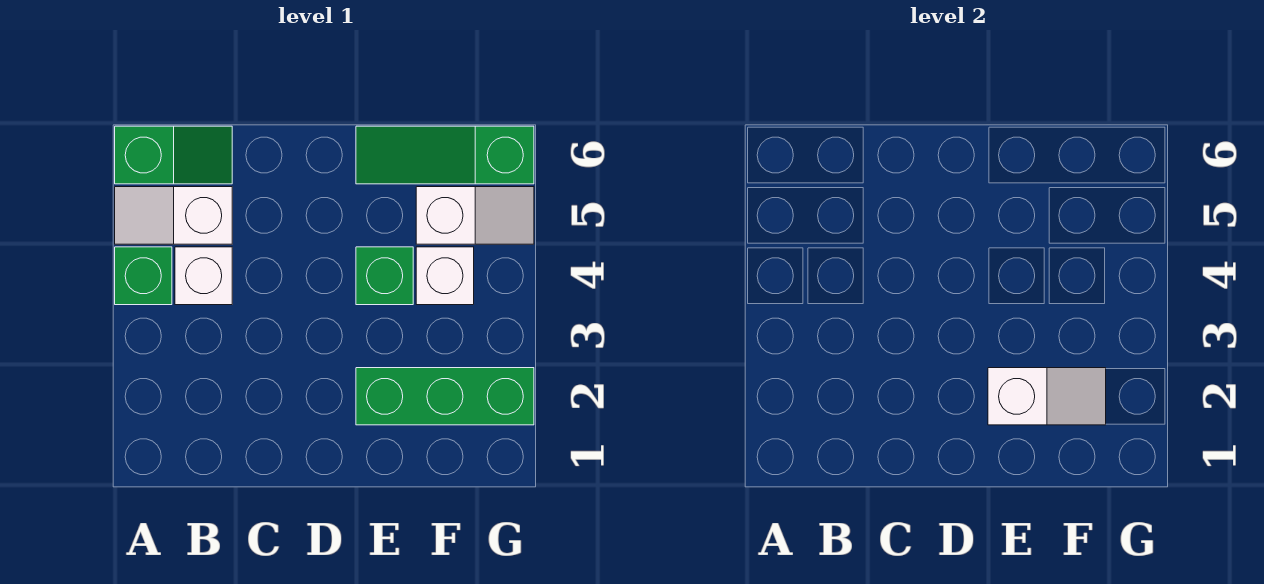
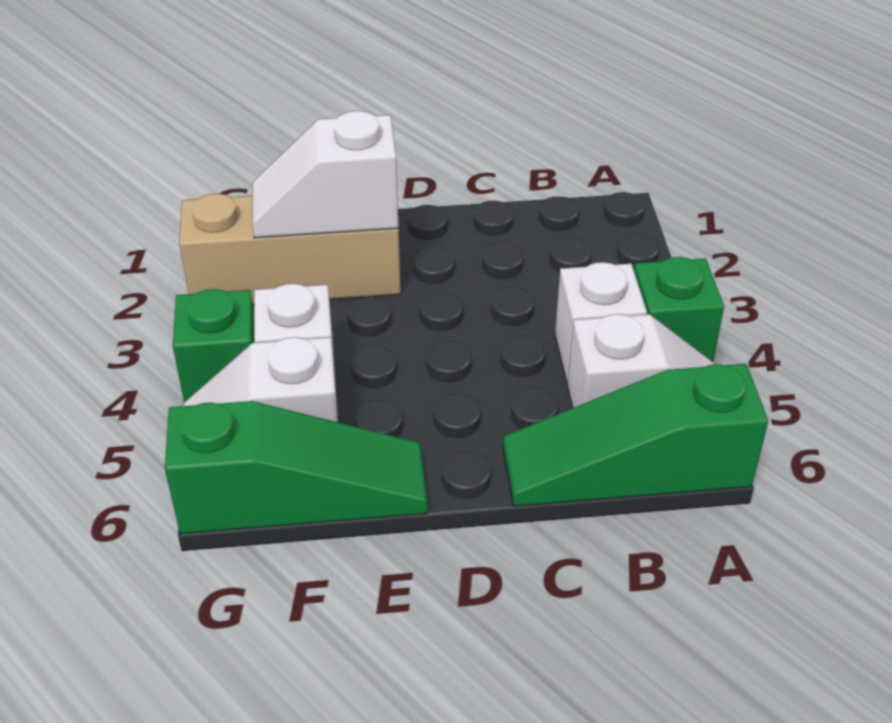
green 1x2 slope [115,126,232,184] -> green 1x3 slope [503,364,768,506]
green 1x3 brick [356,368,534,425] -> tan 1x3 brick [179,194,401,305]
green 1x1 brick [356,247,413,305] -> green 1x1 brick moved to [173,289,255,402]

